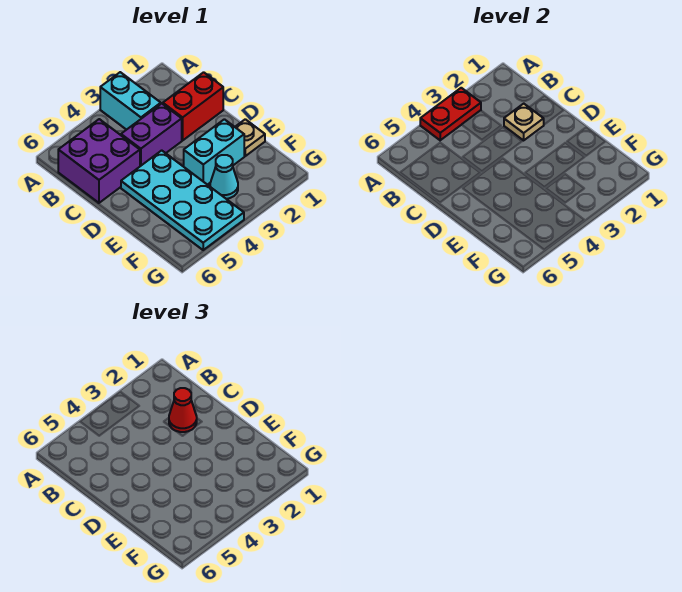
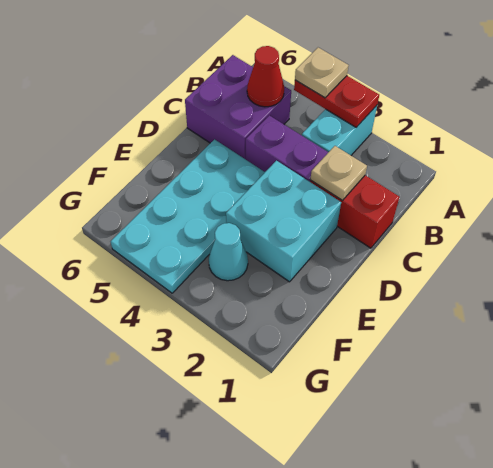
red 1x1 cone [169,388,197,432] -> red 1x1 cone moved to [247,46,284,107]
tan 1x1 plate [235,119,265,156] -> tan 1x1 plate moved to [295,48,349,98]
cyan 1x2 brick [184,119,244,185] -> cyan 2x2 brick [226,161,341,282]

